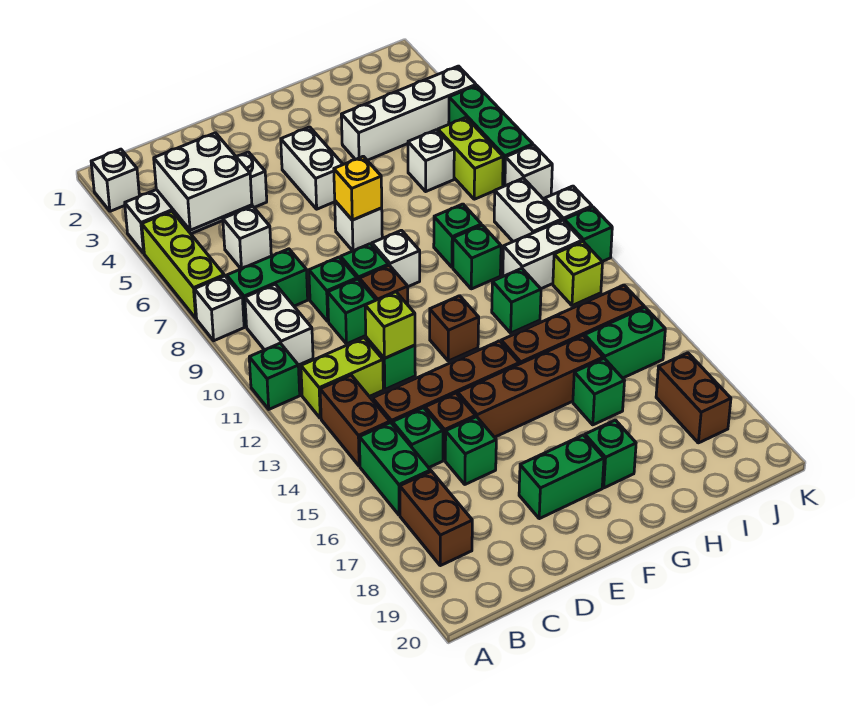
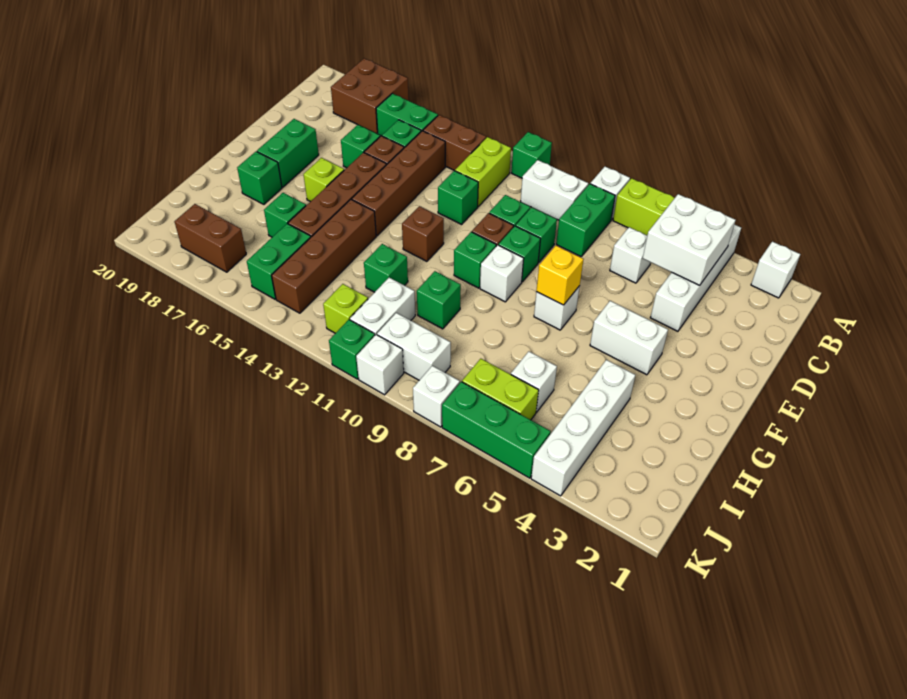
brown 1x2 brick [400,471,472,566] -> brown 2x2 brick [331,58,409,133]
lime 1x1 brick [365,292,415,358] -> lime 1x1 brick moved to [303,158,344,202]
green 1x1 brick [434,204,481,267] -> green 1x1 brick moved to [454,232,496,288]

